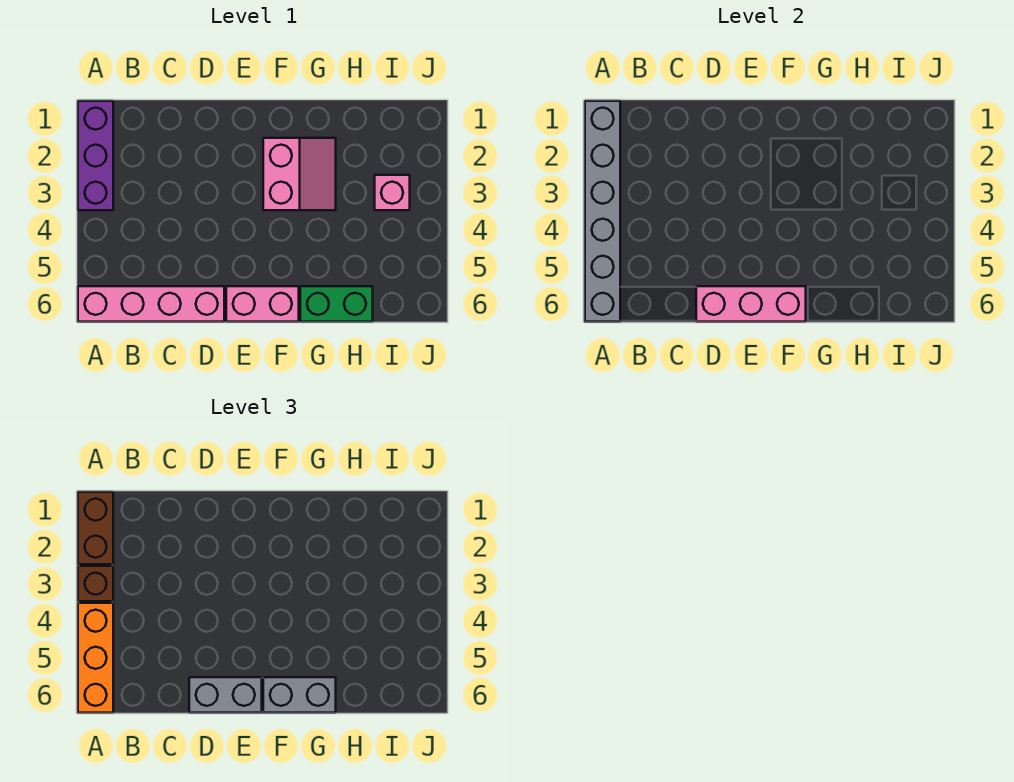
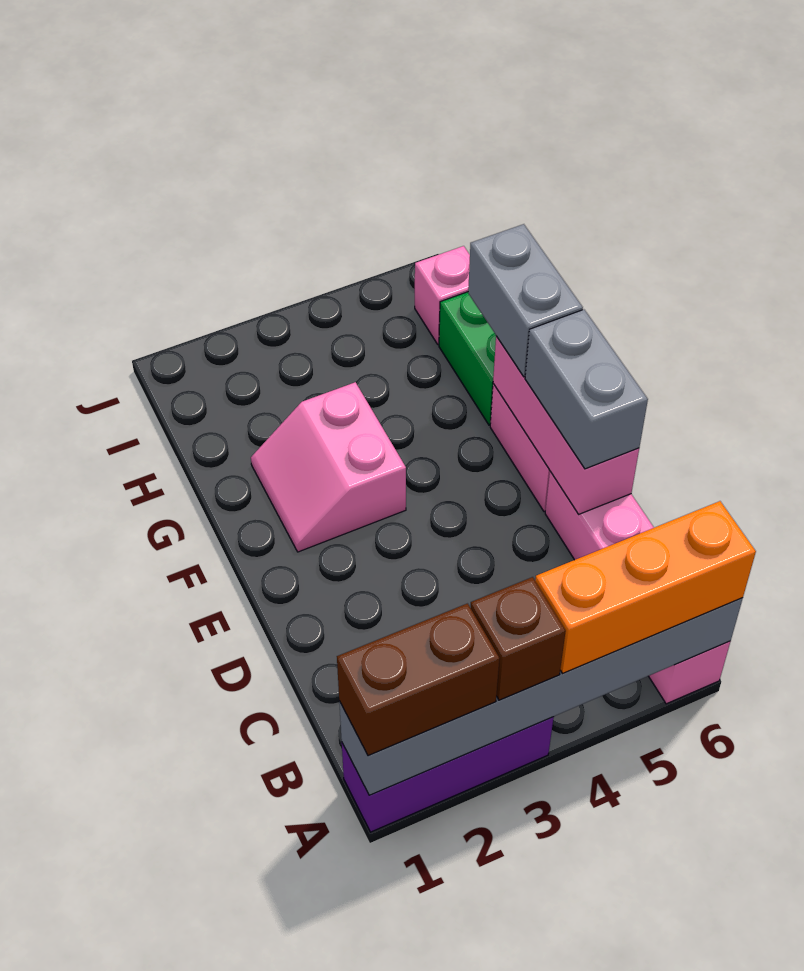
pink 2x2 slope [263,138,336,210] -> pink 2x2 slope turned to [251,382,406,552]
pink 1x1 brick [375,175,410,210] -> pink 1x1 brick moved to [415,246,470,345]

